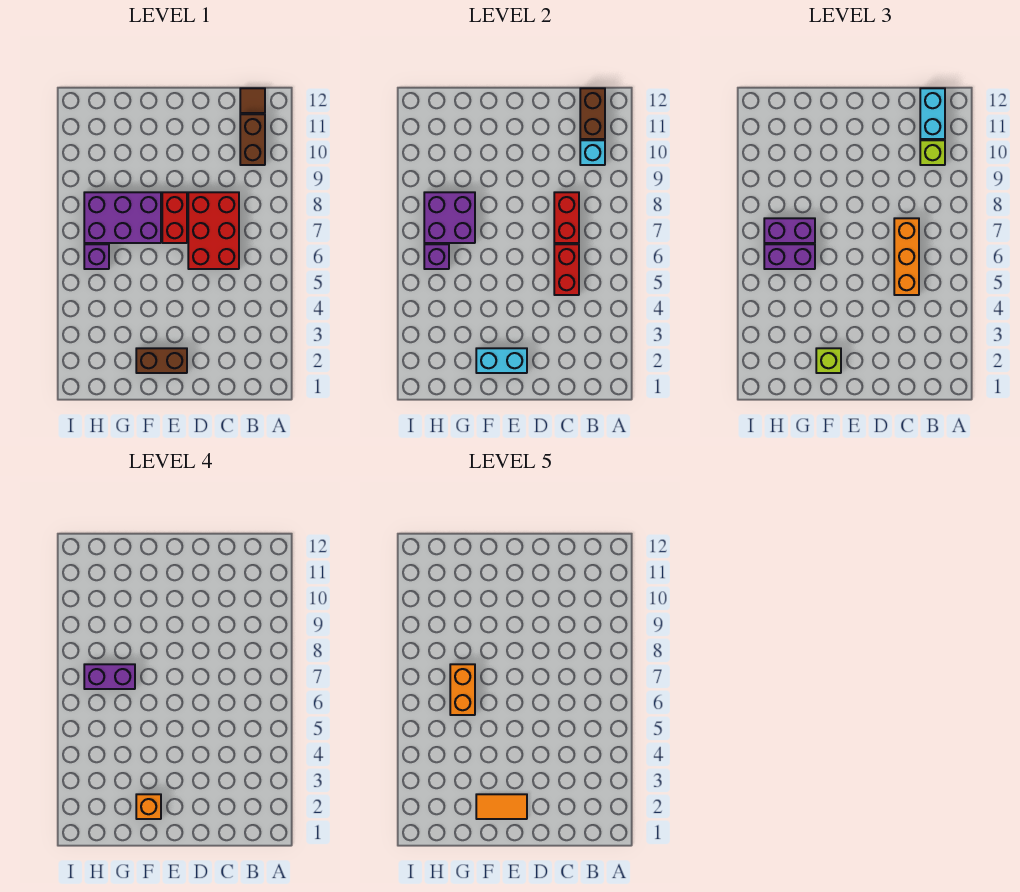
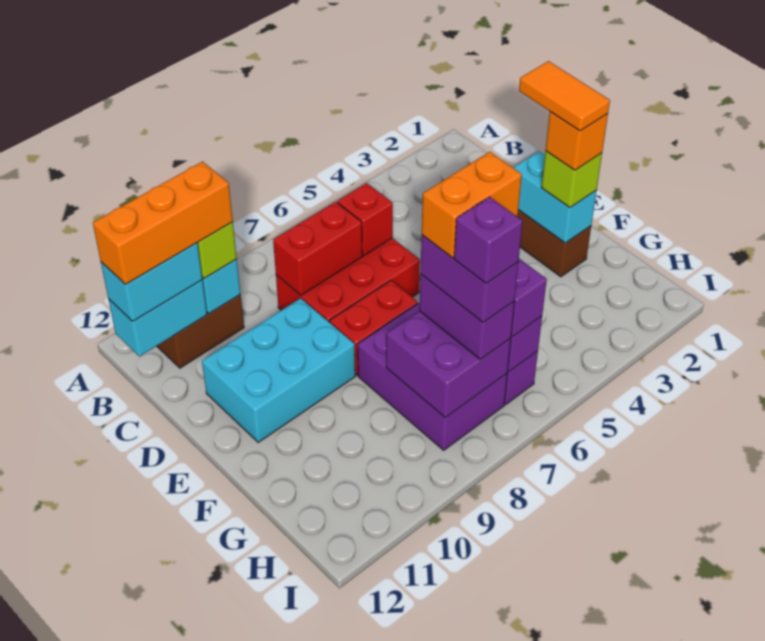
brown 1x2 brick [580,88,605,139] -> cyan 1x2 brick [108,280,207,356]
brown 1x1 tile [240,88,265,113] -> none
red 1x2 brick [554,244,579,295] -> red 1x1 brick [337,183,393,256]
orange 1x3 brick [894,218,919,295] -> orange 1x3 brick moved to [93,162,233,284]
none -> cyan 2x3 brick [202,298,355,442]
none -> purple 1x1 brick [454,197,523,283]

